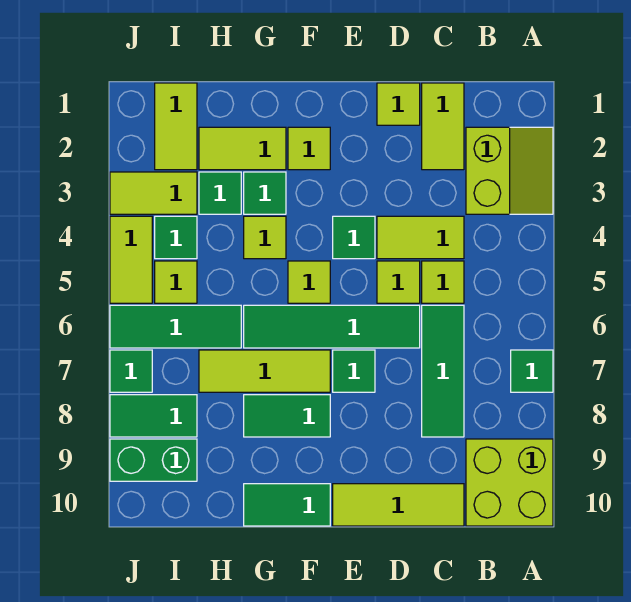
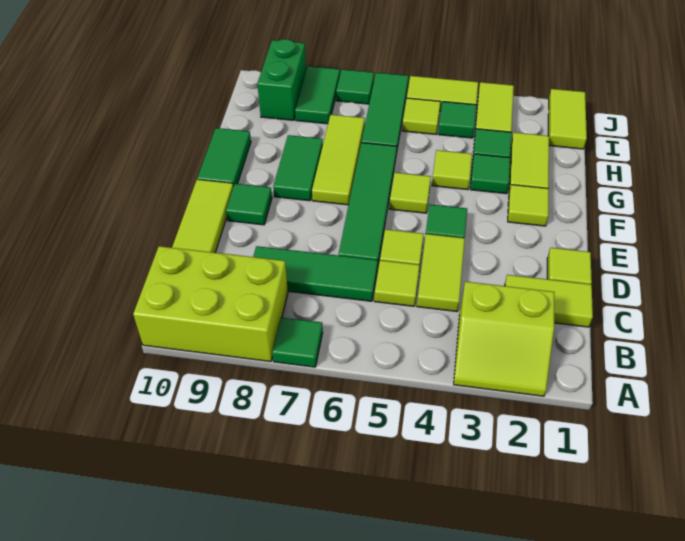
lime 2x2 brick [466,439,553,526] -> lime 2x3 brick [133,246,288,362]
green 1x1 tile [333,350,375,392] -> green 1x1 tile moved to [226,184,272,225]
lime 1x2 tile [155,83,197,170] -> lime 1x2 tile turned to [548,89,587,149]

